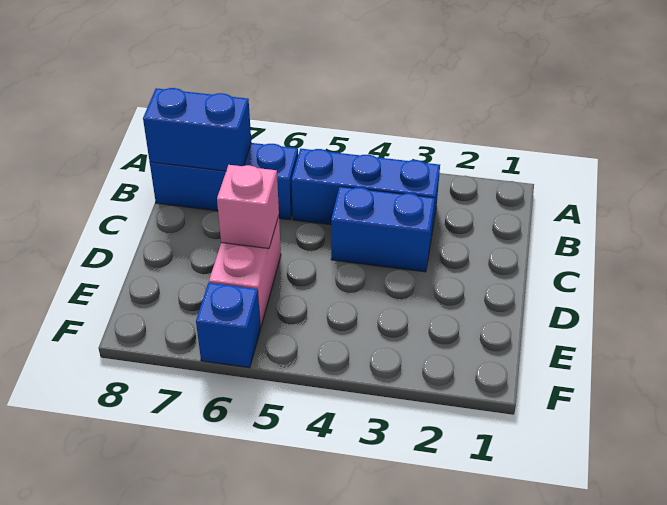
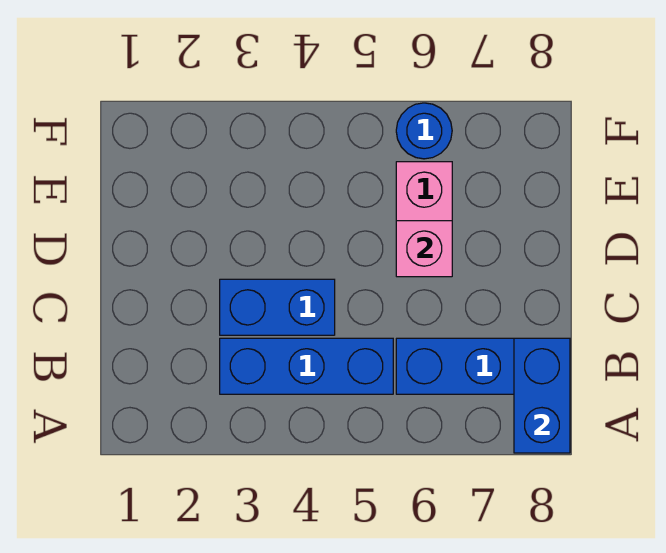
blue 1x2 brick [143,88,251,171] -> blue 1x2 brick turned to [514,338,570,453]
blue 1x1 brick [196,283,260,368] -> blue 1x1 round brick [396,103,452,159]

